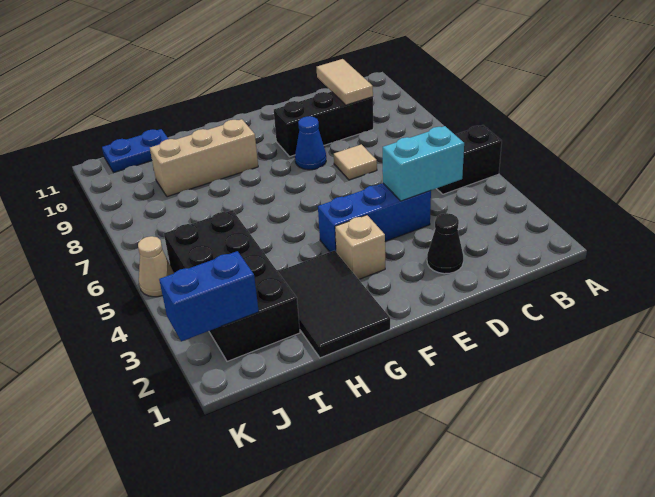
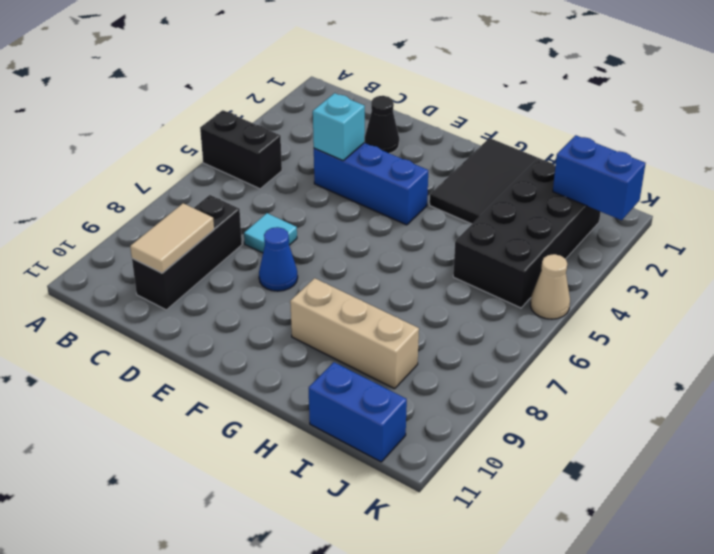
cyan 1x2 brick [383,126,464,201] -> cyan 1x1 brick [313,93,365,161]
black 1x3 brick [274,92,373,156] -> black 1x3 brick turned to [132,195,242,310]
tan 1x1 tile [334,144,377,180] -> cyan 1x1 tile [244,213,297,253]
tan 1x1 brick [335,215,385,279] -> none
blue 1x2 plate [102,129,168,172] -> blue 1x2 brick [309,362,407,462]

